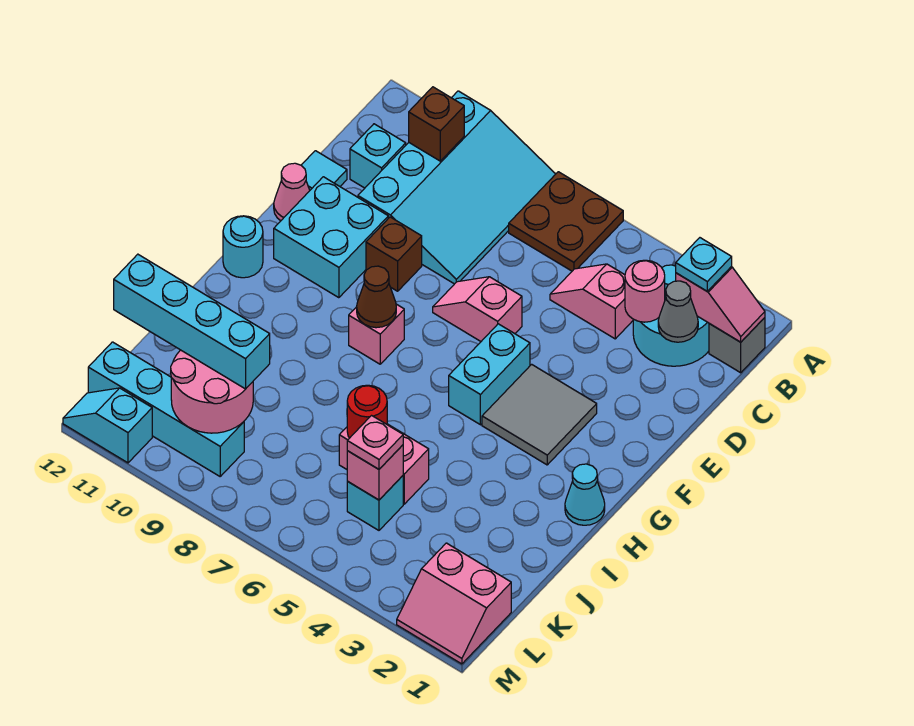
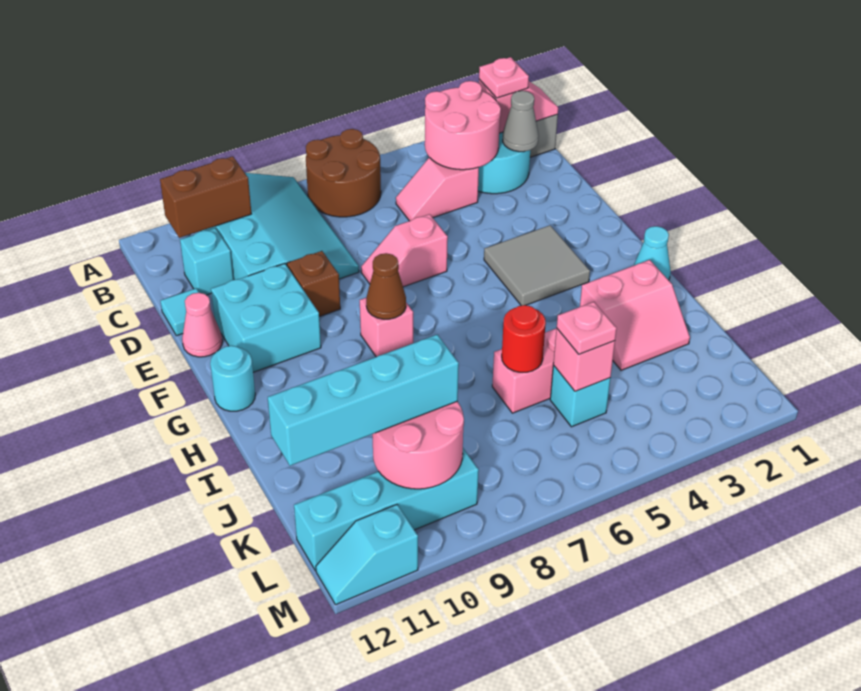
brown 2x2 plate [509,172,623,271] -> brown 2x2 round brick [306,129,381,217]
cyan 1x1 plate [676,238,732,291] -> pink 1x1 plate [479,57,529,98]
brown 1x1 brick [409,87,464,161] -> brown 1x2 brick [160,156,251,238]
pink 1x1 round brick [625,260,665,322] -> pink 2x2 round brick [425,81,501,170]
cyan 1x2 brick [449,324,530,425] -> none
pink 2x2 slope [397,543,511,664] -> pink 2x2 slope moved to [580,260,690,370]

